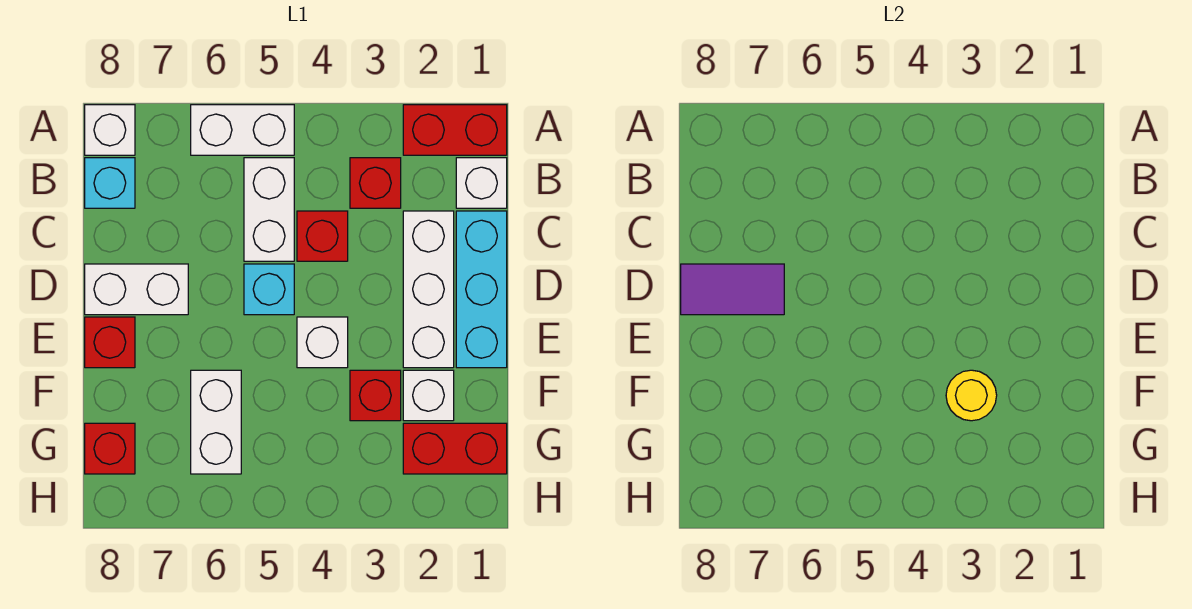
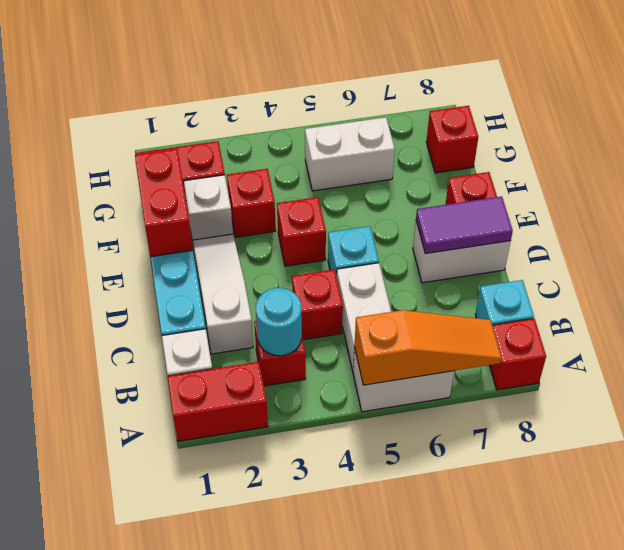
none -> orange 1x3 slope [355,310,502,385]
white 1x1 brick [85,105,135,155] -> red 1x1 brick [490,319,546,390]
none -> cyan 1x1 round brick [256,288,302,356]
white 1x3 brick [403,211,454,368] -> white 1x3 slope [192,234,253,354]
none -> red 1x2 brick [135,149,193,257]
white 1x1 brick [297,317,348,368] -> red 1x1 brick [277,197,326,266]
yellow 1x1 round brick [946,370,997,421] -> none
white 1x2 brick [191,370,241,474] -> white 1x2 brick turned to [305,117,395,191]

